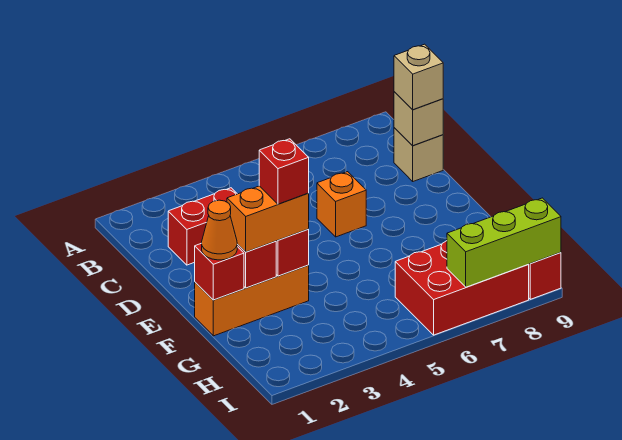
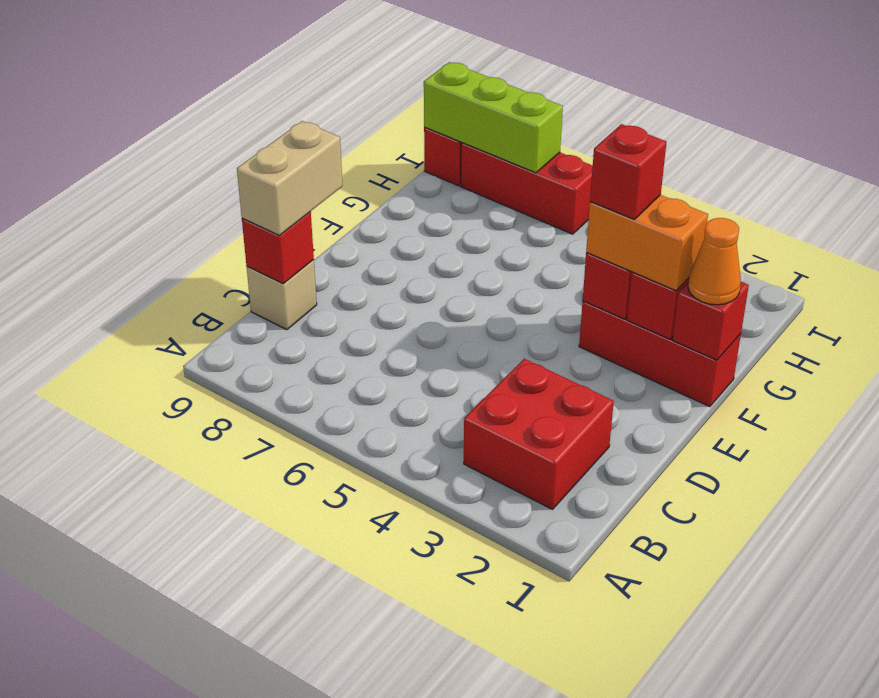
red 1x2 brick [168,188,237,265] -> red 2x2 brick [464,359,614,509]
tan 1x1 brick [394,92,443,146] -> red 1x1 brick [242,212,314,284]
tan 1x1 brick [394,44,443,110] -> tan 1x2 brick [237,121,342,235]
orange 1x1 brick [317,172,366,237] -> none
orange 1x3 brick [195,265,309,336] -> red 1x3 brick [579,301,741,407]
red 2x3 brick [395,241,529,335] -> red 1x3 brick [461,143,593,234]

